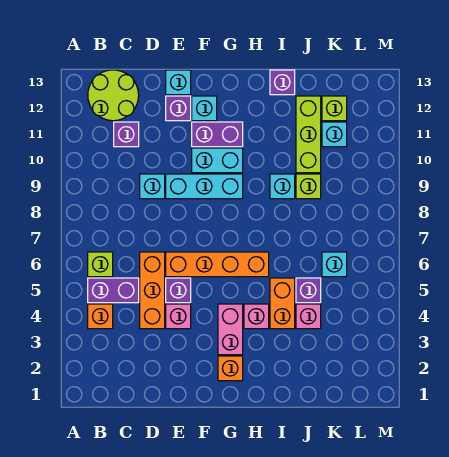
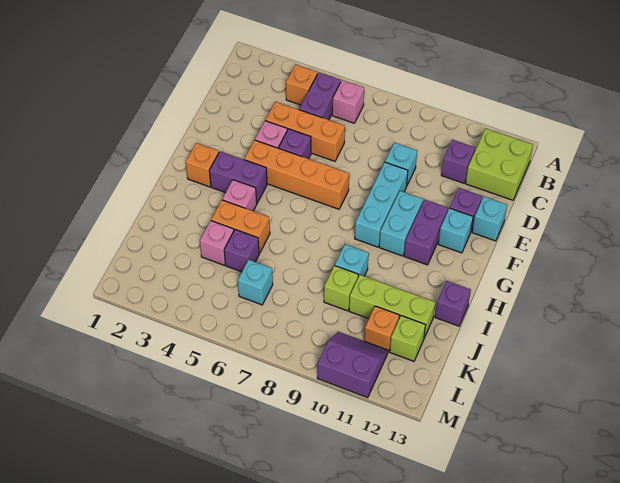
lime 1x1 brick [88,252,113,277] -> pink 1x1 brick [332,80,364,123]
lime 2x2 round brick [88,70,139,121] -> lime 2x2 brick [466,128,533,200]
orange 1x4 brick [166,252,269,277] -> orange 1x4 brick turned to [244,140,349,209]
pink 1x2 brick [218,304,243,355] -> purple 1x2 brick [209,151,267,203]
cyan 1x1 brick [322,122,347,147] -> orange 1x1 brick [364,306,399,352]
none -> purple 2x2 slope [317,332,388,398]

